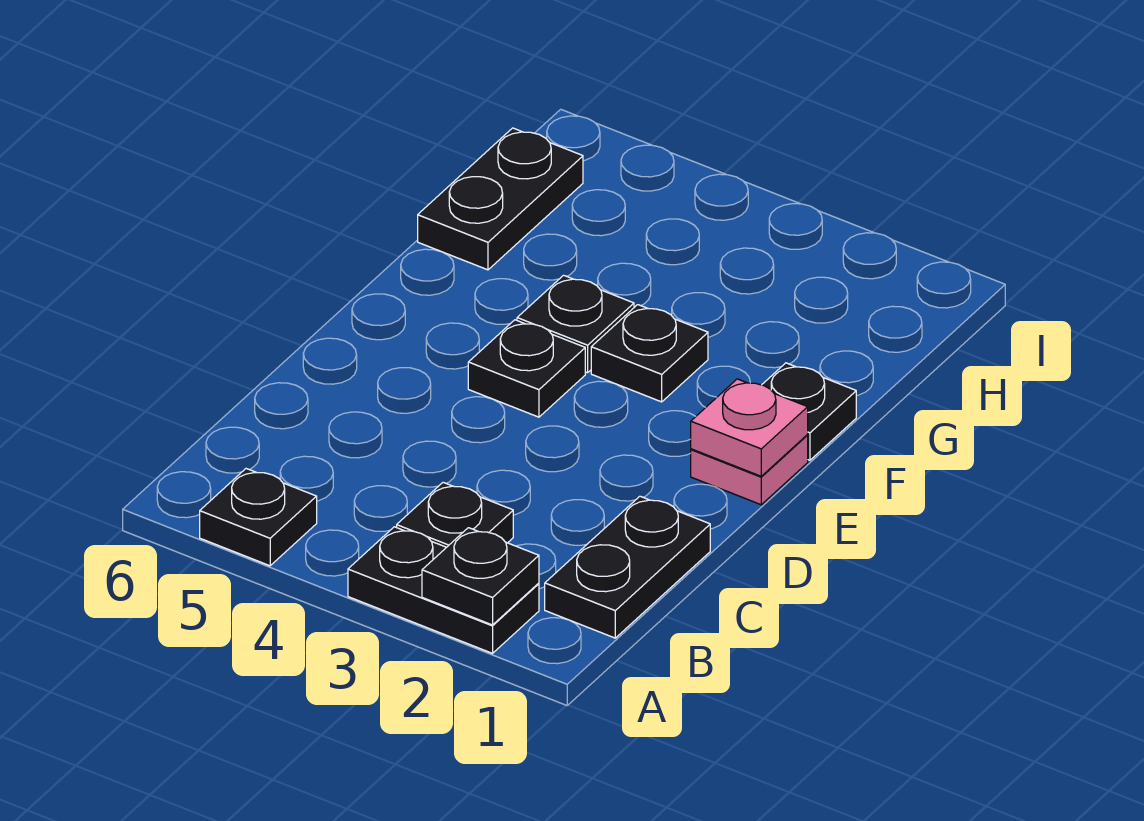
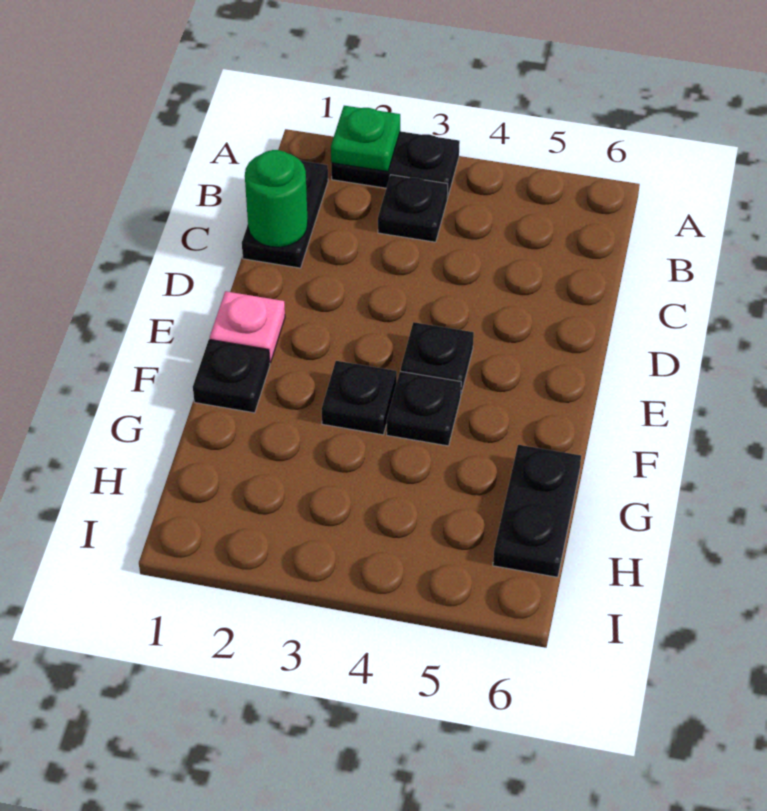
black 1x1 plate [422,528,539,625] -> green 1x1 plate [331,106,400,171]
black 1x1 plate [200,469,317,566] -> none
none -> green 1x1 round brick [245,150,308,247]
pink 1x1 plate [691,379,808,476] -> none

